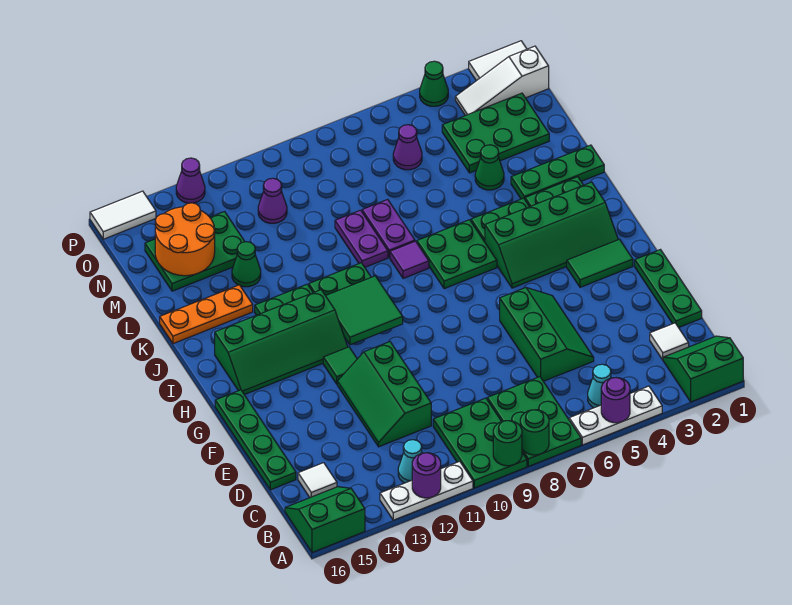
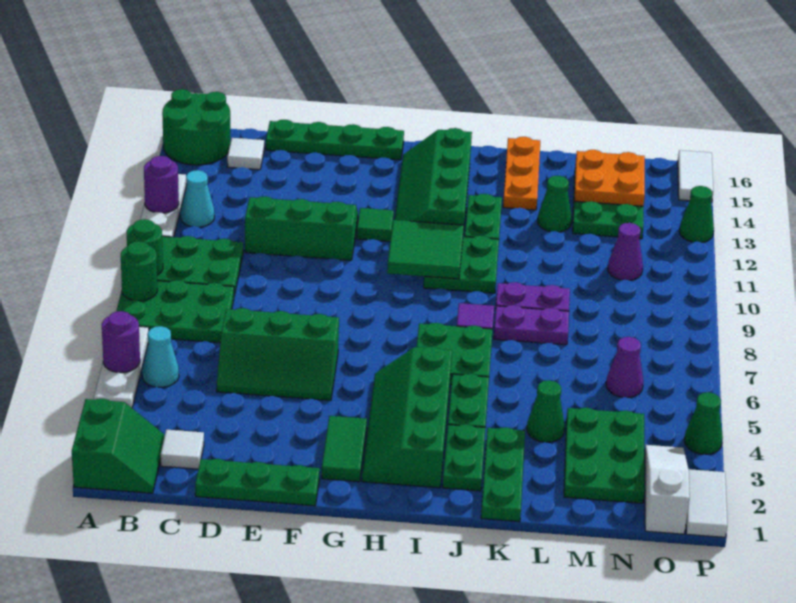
green 2x2 slope [285,487,365,552] -> green 2x2 round brick [162,89,230,165]
orange 2x2 round brick [155,203,215,276] -> orange 2x2 plate [574,150,645,206]
purple 1x1 cone [176,158,205,203] -> green 1x1 cone [679,186,714,242]

